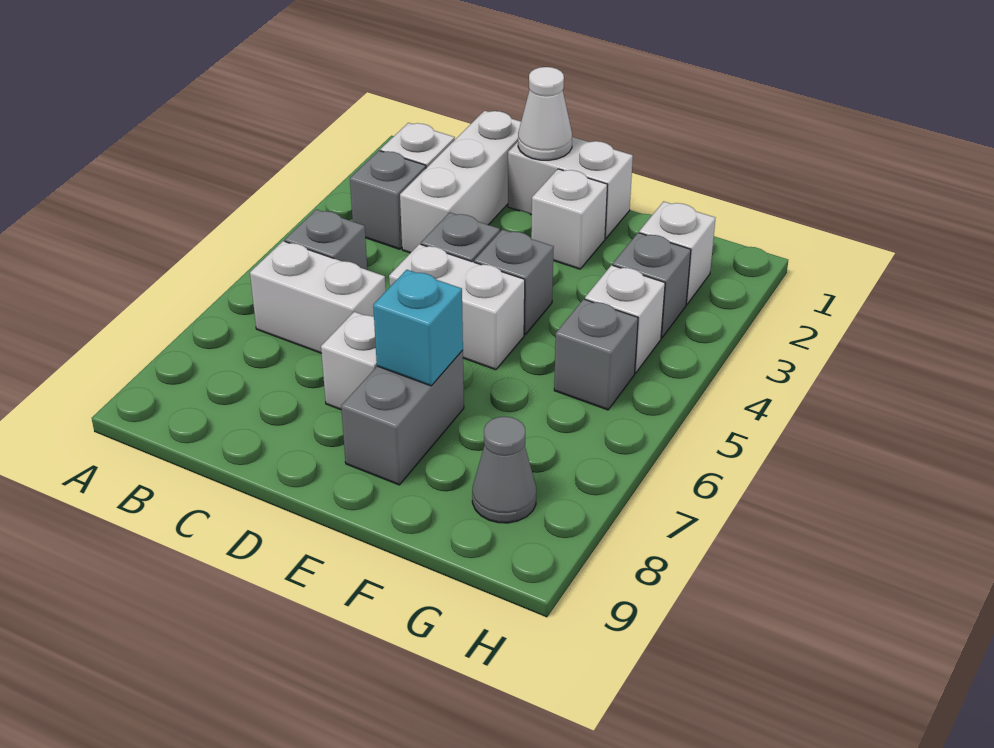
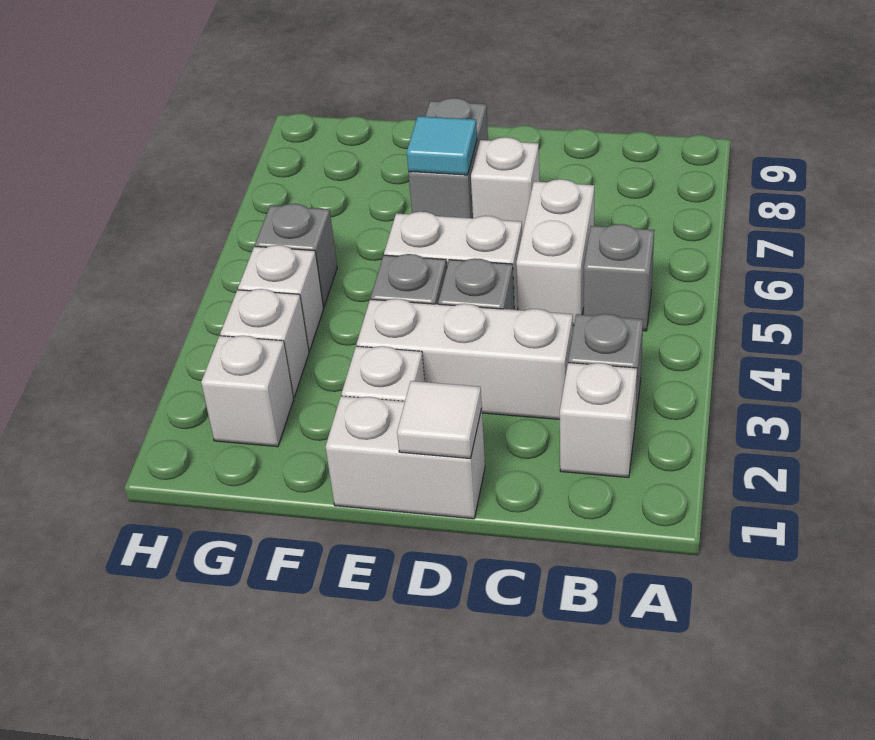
white 1x2 brick [250,241,386,353] -> white 1x2 brick turned to [516,179,594,326]
white 1x3 brick [400,111,521,253] -> white 1x3 brick turned to [356,299,573,419]
white 1x1 cone [518,67,572,160] -> white 1x1 tile [397,381,482,459]
cyan 1x1 brick [373,270,463,386] -> cyan 1x1 tile [407,116,477,175]
grey 1x1 brick [613,233,691,338] -> white 1x1 brick [220,289,309,397]
grey 1x1 cone [472,417,536,523] -> none

